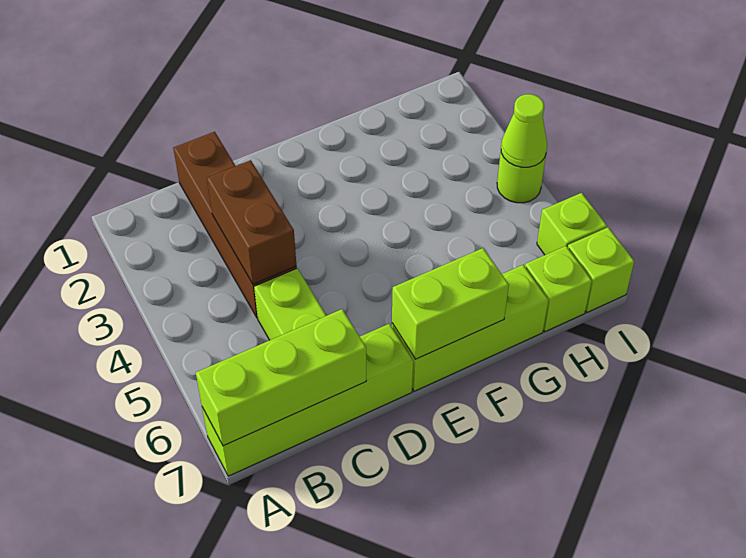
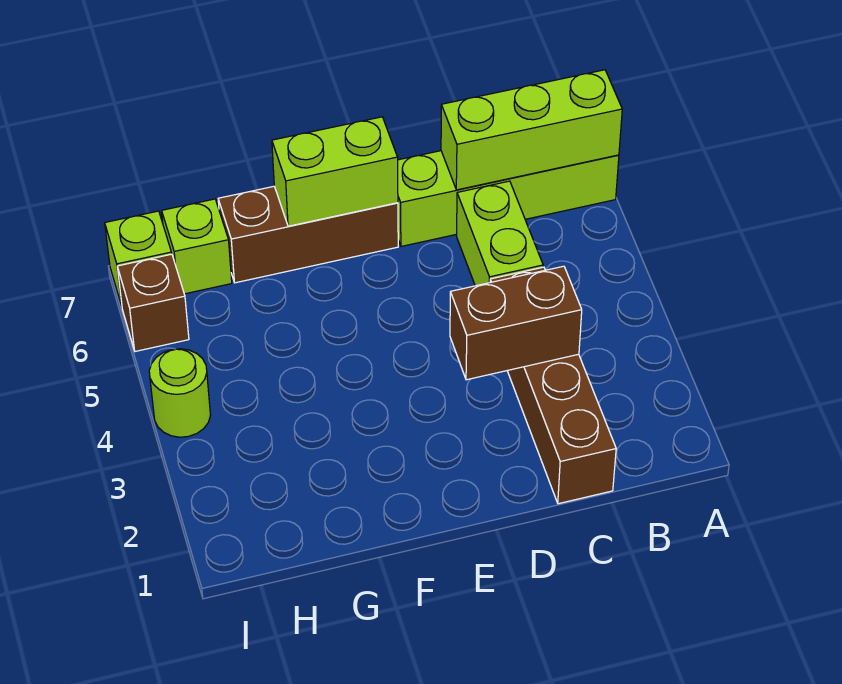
brown 1x2 brick [207,160,296,284] -> brown 1x2 brick turned to [450,266,582,380]
lime 1x3 brick [392,265,548,391] -> brown 1x3 brick [218,186,398,283]
lime 1x1 cone [501,94,547,167] -> none
lime 1x1 brick [537,193,607,255] -> brown 1x1 brick [117,254,189,351]

